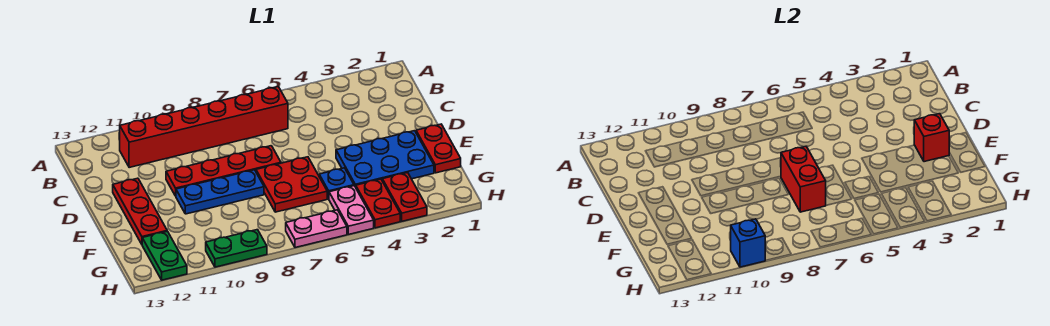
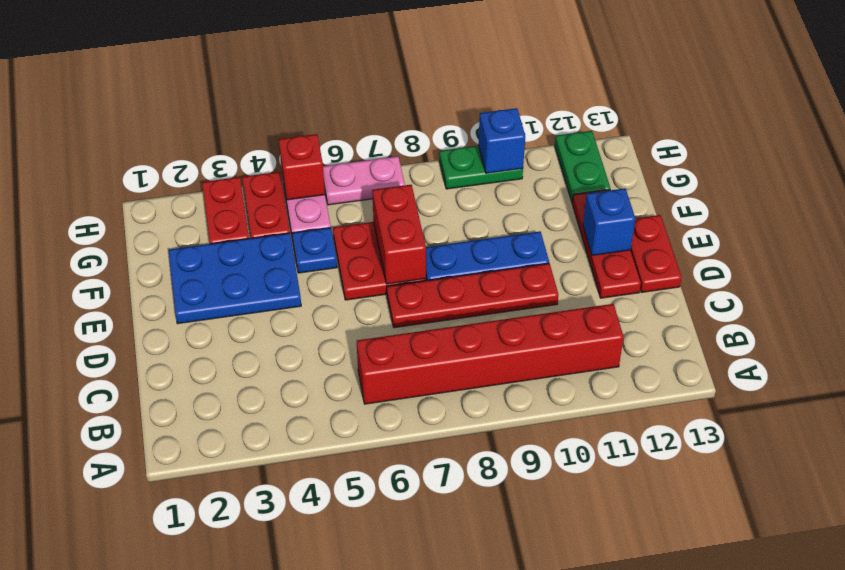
red 1x2 plate [416,124,461,173] -> red 1x2 plate moved to [630,215,682,292]
red 1x1 brick [914,114,949,162] -> red 1x1 brick moved to [279,134,325,200]
none -> blue 1x1 brick [583,188,635,255]

